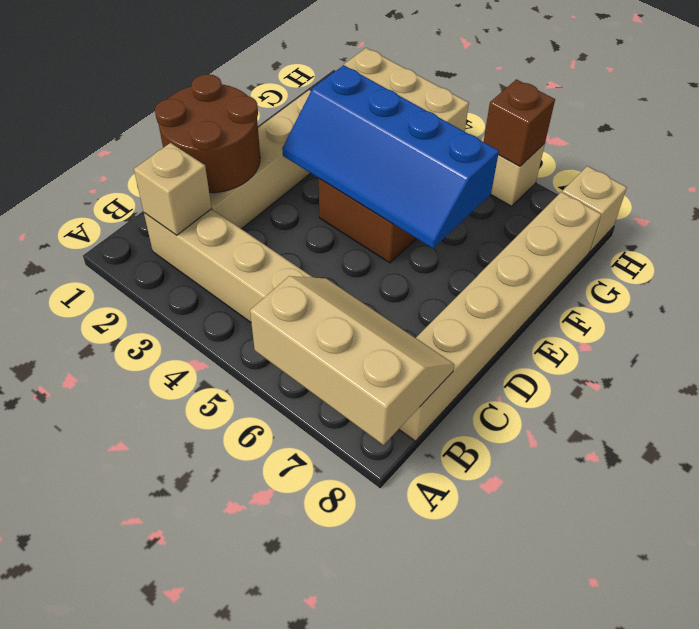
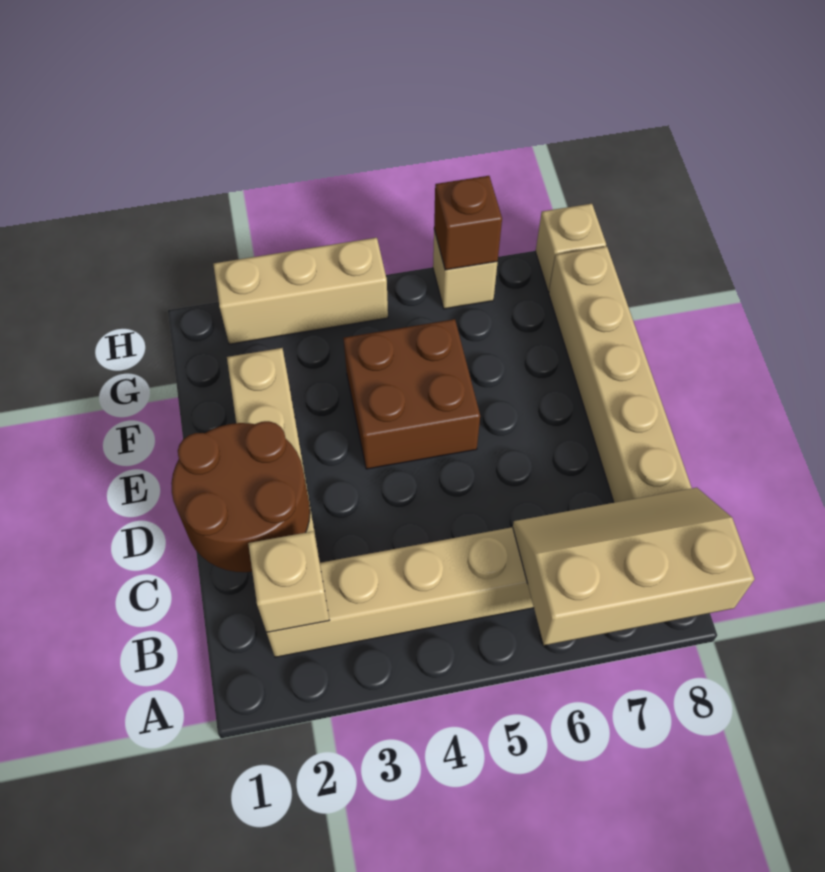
blue 2x4 slope [282,65,499,248] -> none

